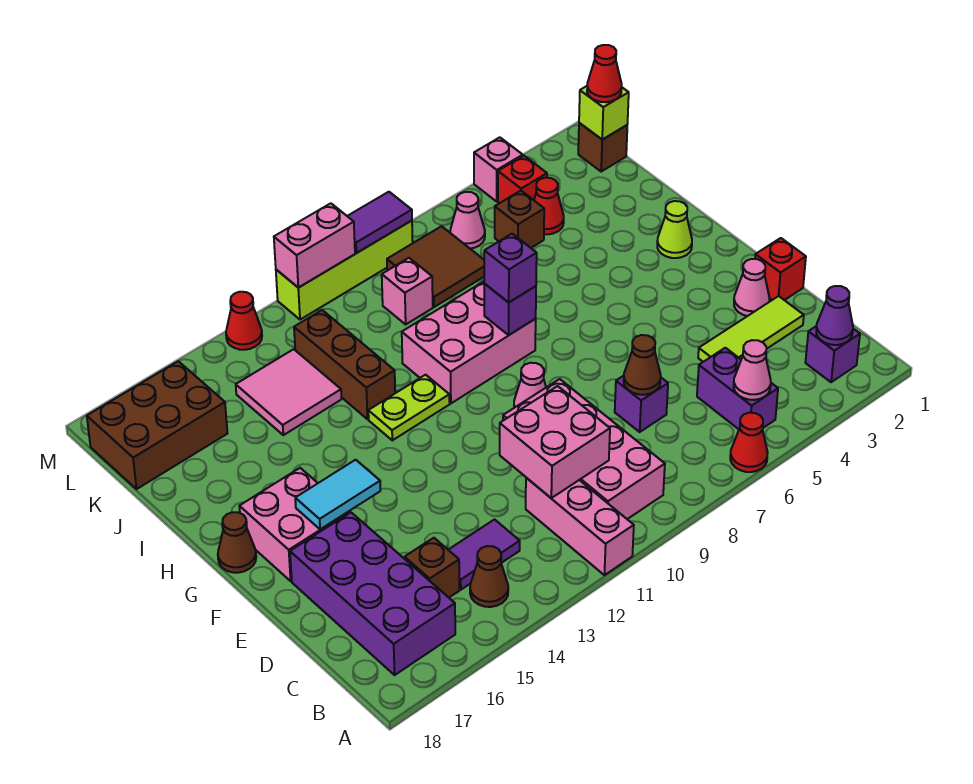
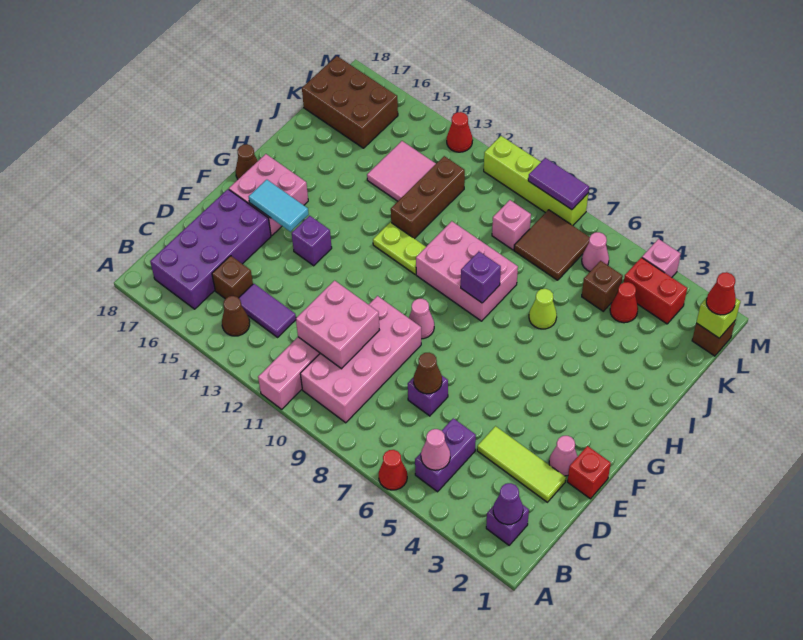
lime 1x1 cone [657,201,692,258] -> lime 1x1 cone moved to [529,289,557,329]
purple 1x1 brick [484,234,537,302] -> purple 1x1 brick moved to [292,216,332,266]
red 1x1 brick [498,156,547,203] -> red 1x2 brick [624,258,687,324]
pink 1x2 brick [274,203,355,288] -> none

